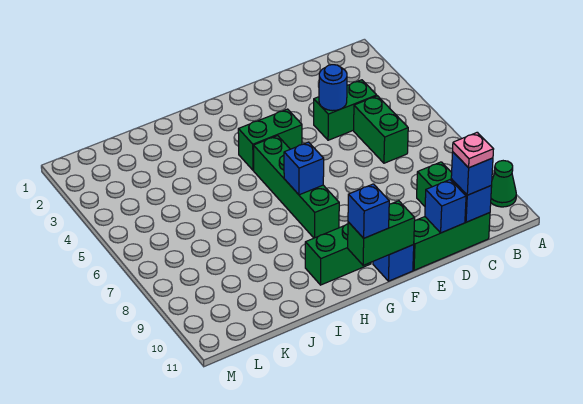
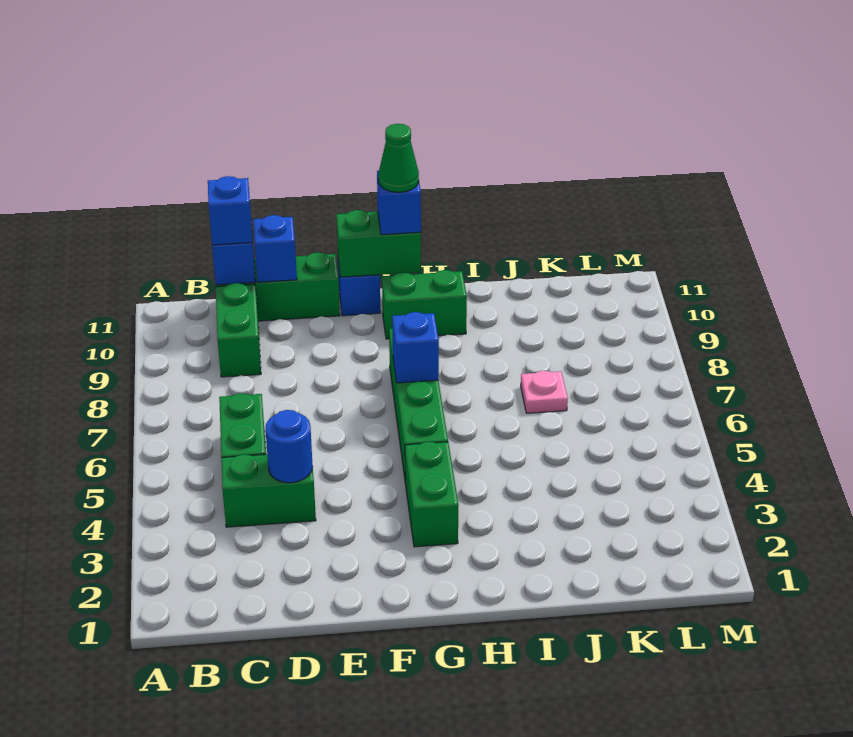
green 1x1 cone [491,161,516,207] -> green 1x1 cone moved to [378,124,419,192]
pink 1x1 plate [453,132,494,168] -> pink 1x1 plate moved to [521,371,568,413]
green 1x2 brick [238,109,302,170] -> green 1x2 brick turned to [405,442,459,547]

